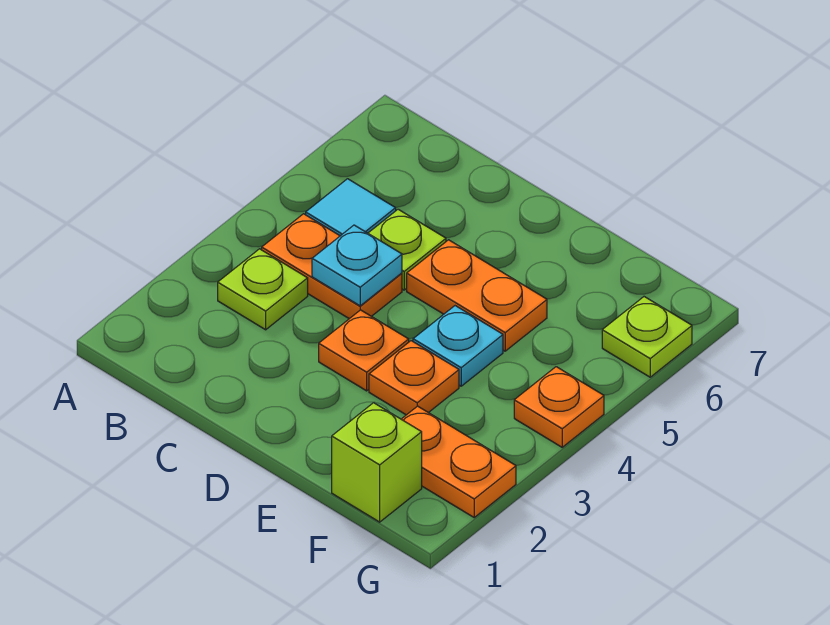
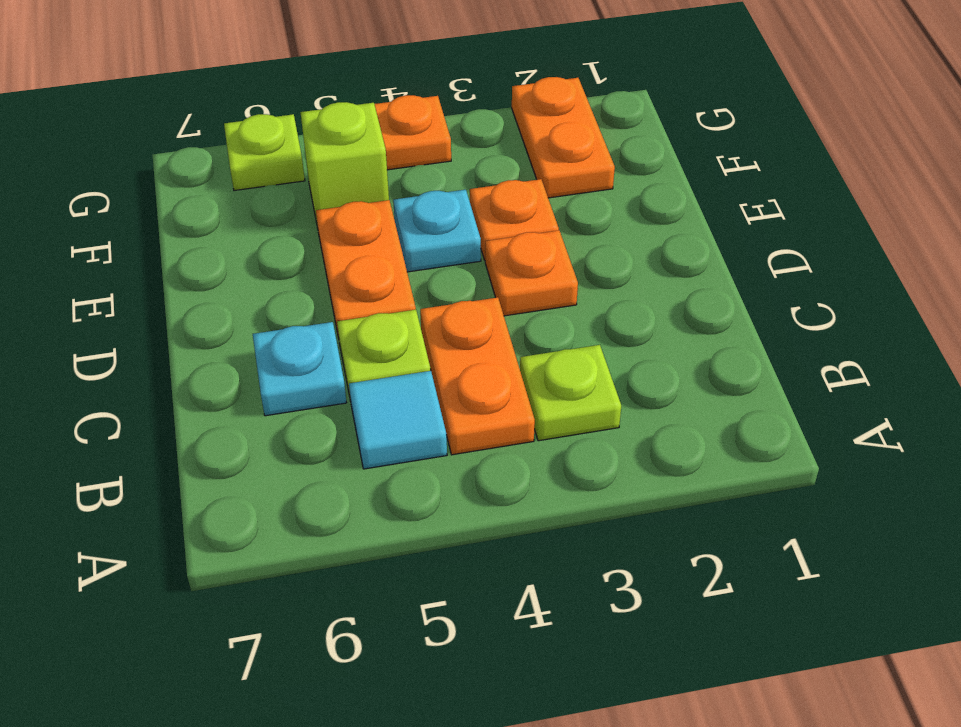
cyan 1x1 plate [312,225,402,306] -> cyan 1x1 plate moved to [253,322,347,416]
lime 1x1 brick [332,403,422,522] -> lime 1x1 brick moved to [300,102,389,228]

